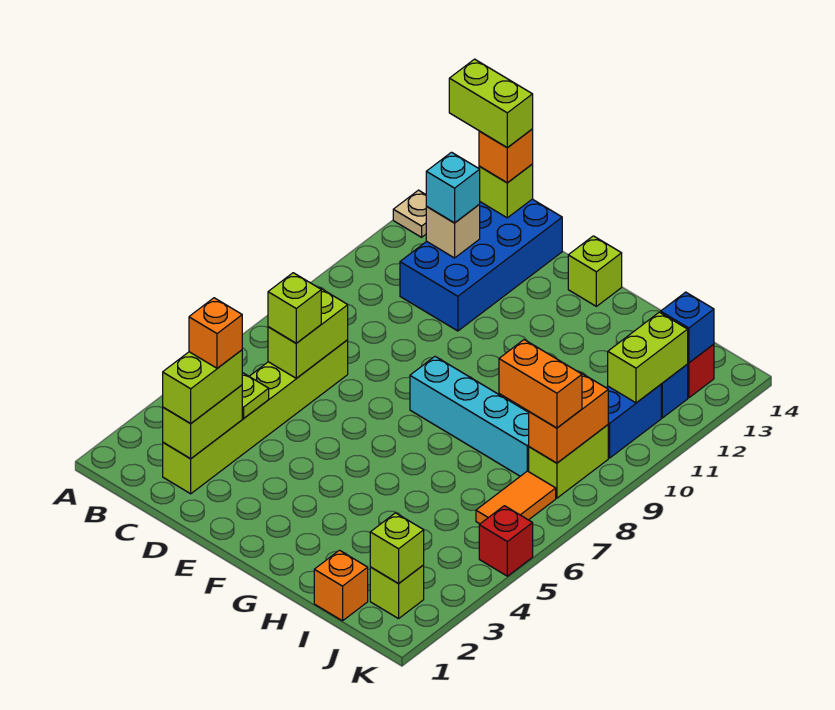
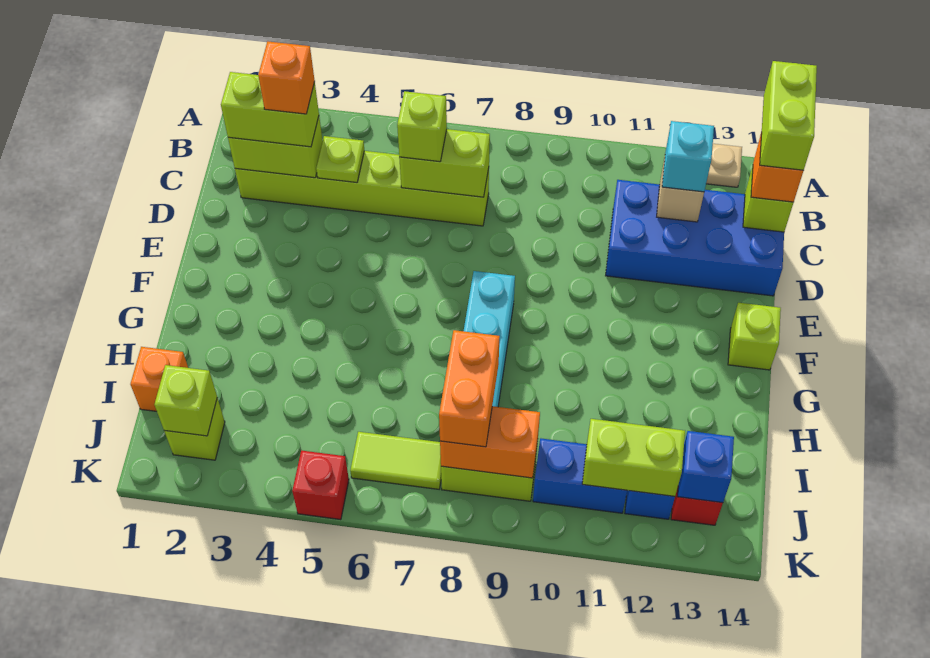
orange 1x2 tile [476,471,556,524] -> lime 1x2 tile [350,432,441,489]

